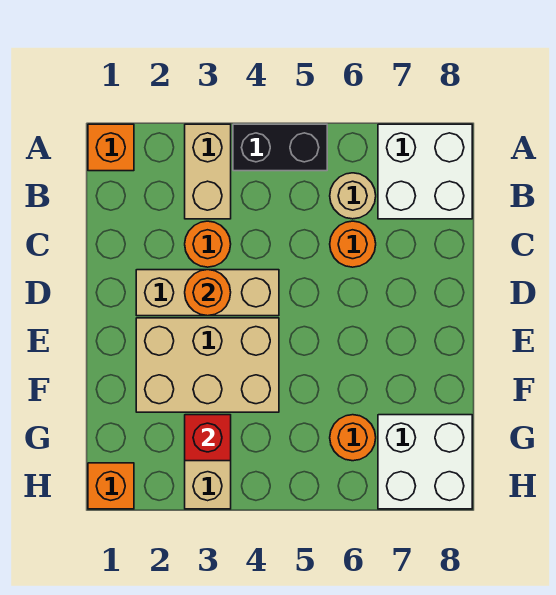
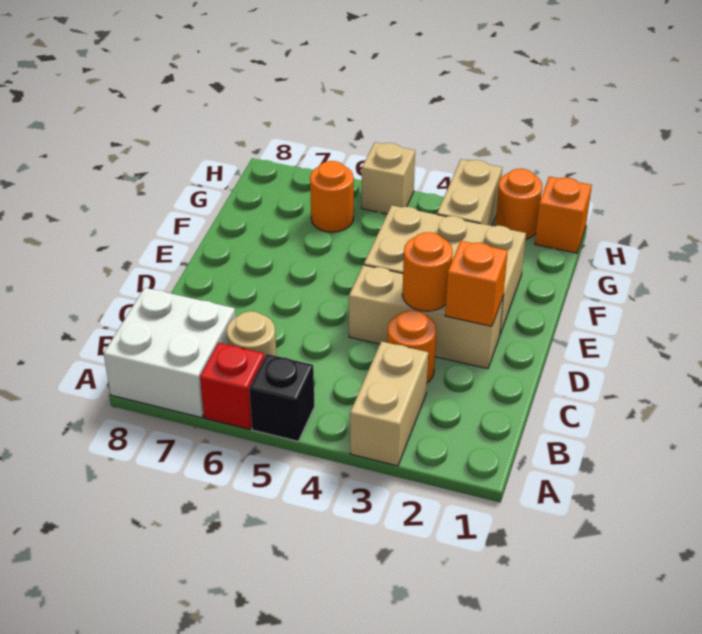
orange 1x1 brick [88,124,134,171] -> orange 1x1 brick moved to [445,241,508,326]
black 1x2 brick [233,124,327,171] -> black 1x1 brick [249,354,315,441]
orange 1x1 round brick [330,221,376,267] -> orange 1x1 round brick moved to [495,169,542,239]
red 1x1 brick [185,415,231,461] -> red 1x1 brick moved to [200,343,265,429]
white 2x2 brick [378,415,472,509] -> none
none -> tan 1x1 brick [362,142,415,214]

